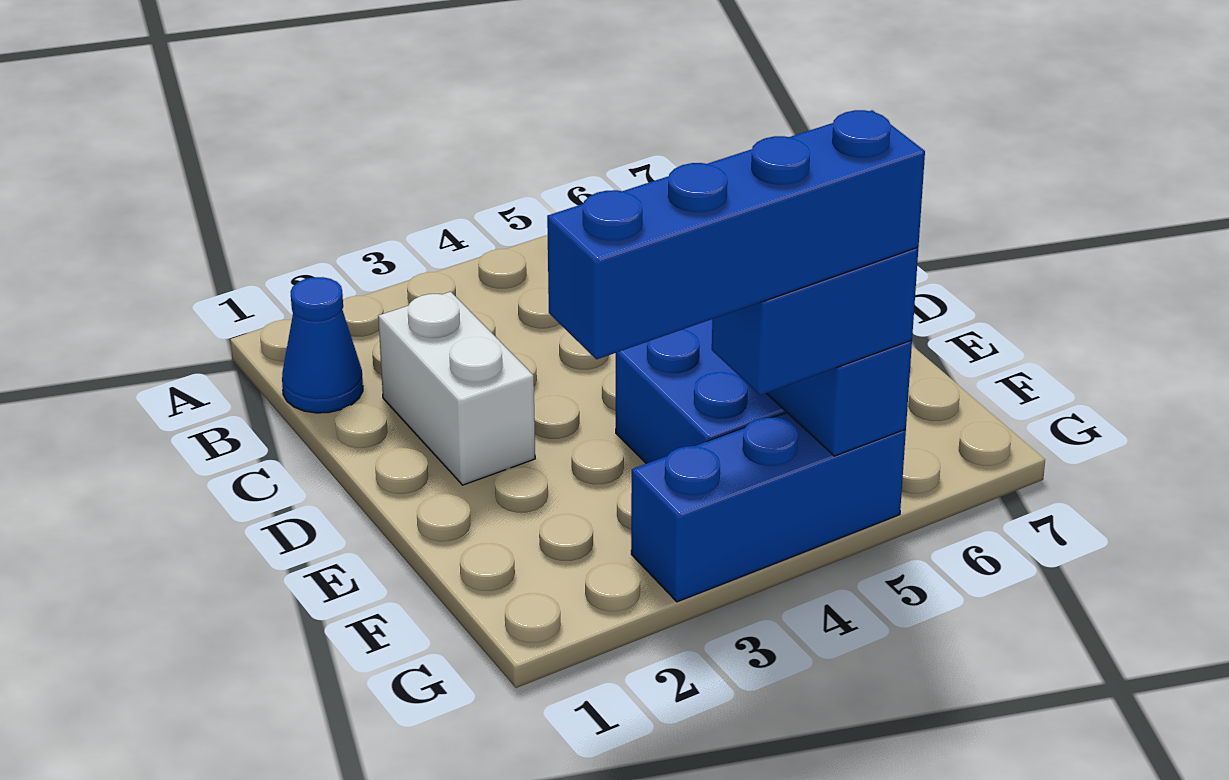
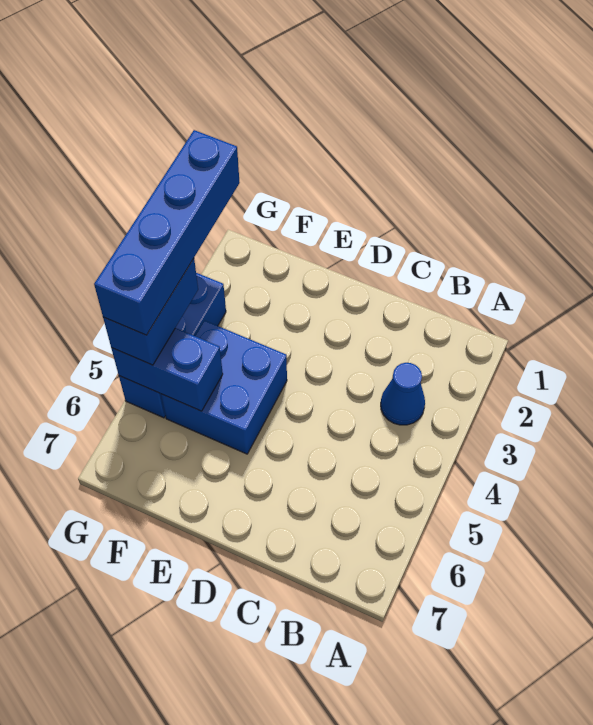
blue 1x1 cone [282,277,363,413] -> blue 1x1 cone moved to [381,363,425,425]
white 1x2 brick [378,292,535,485] -> none

